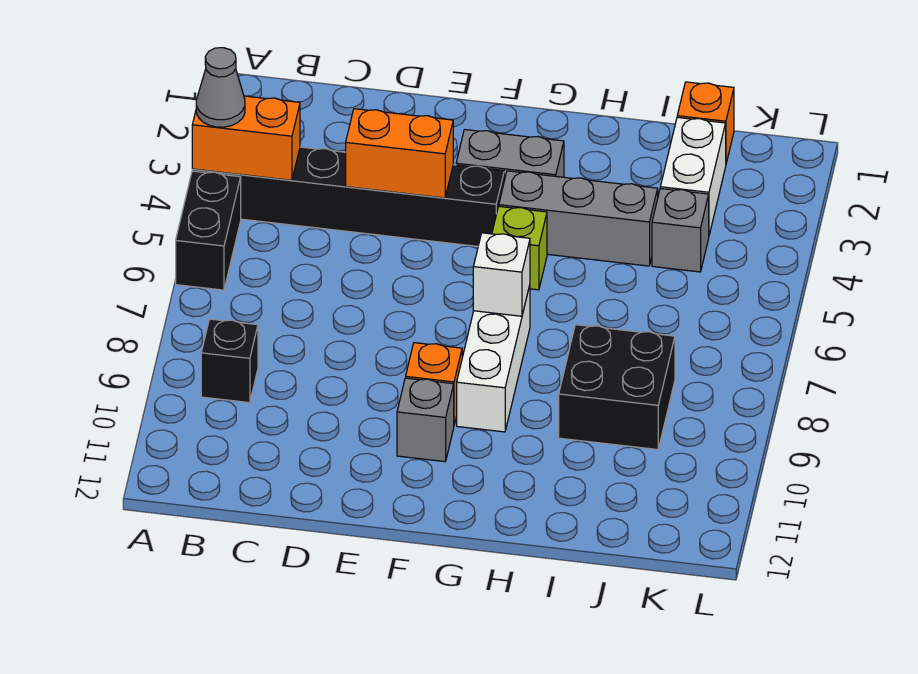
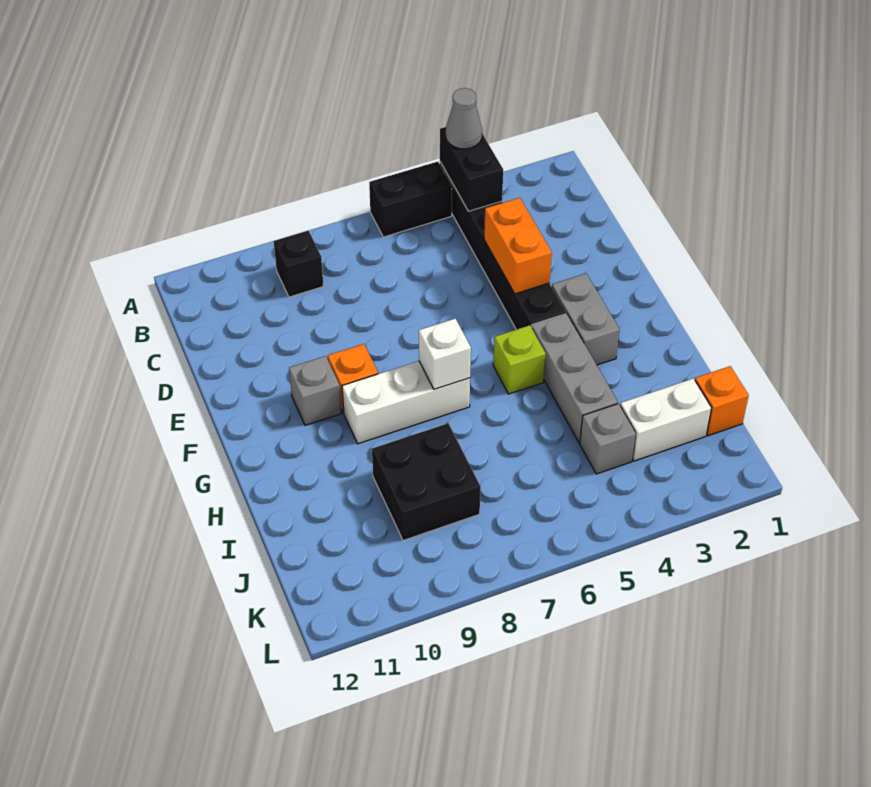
orange 1x2 brick [192,96,300,180] -> black 1x2 brick [440,127,503,211]

